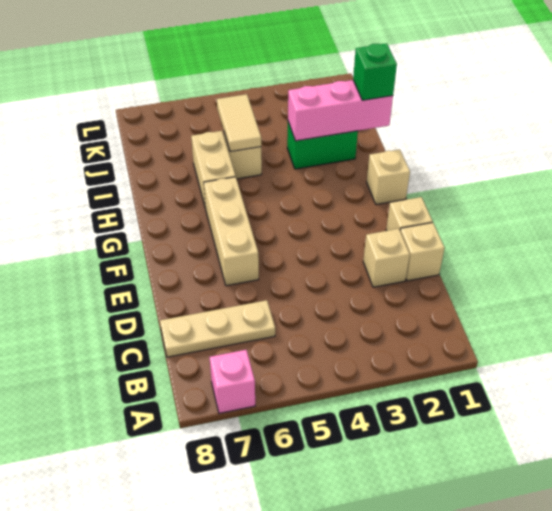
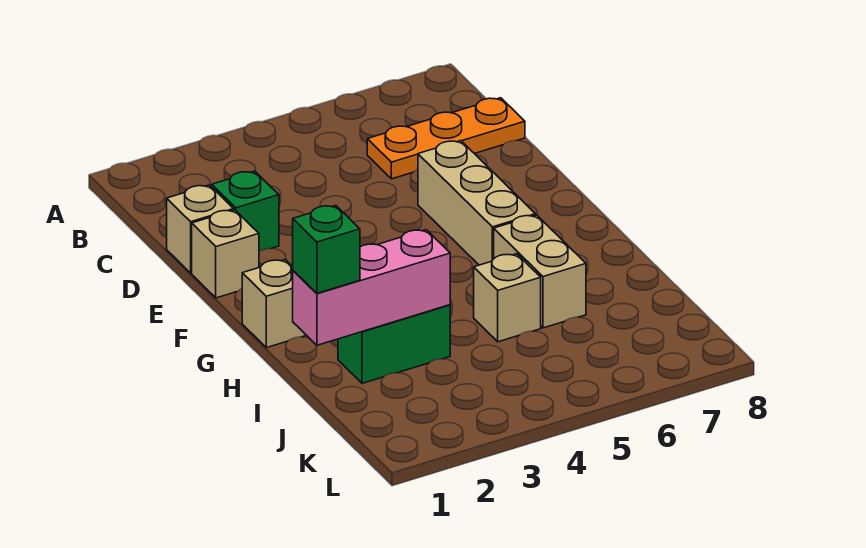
pink 1x1 brick [210,350,255,413] -> none
tan 1x3 plate [160,300,275,357] -> orange 1x3 plate [367,98,525,179]
tan 1x1 brick [363,229,410,287] -> green 1x1 brick [212,171,279,251]
tan 1x2 tile [217,94,261,152] -> none

